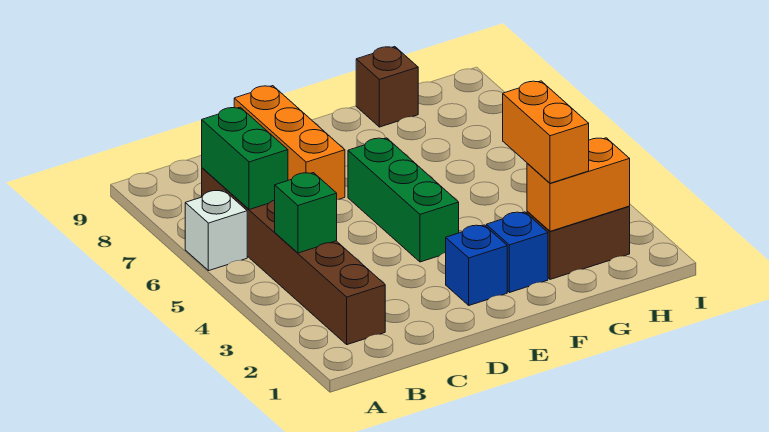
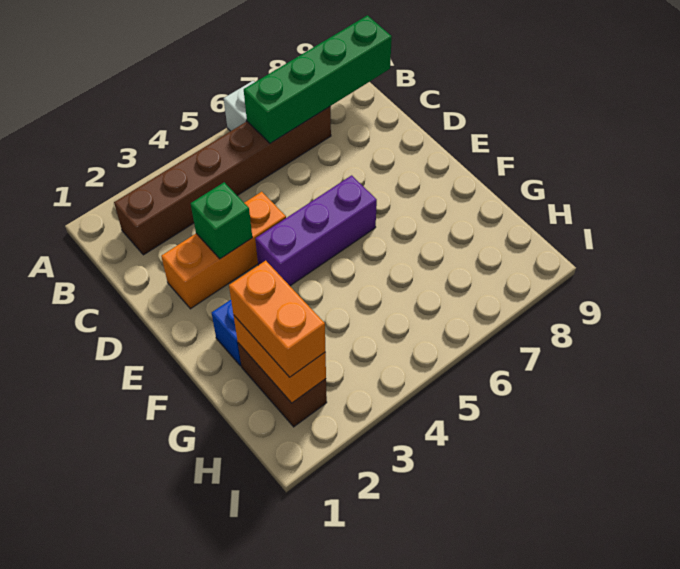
green 1x1 brick [275,173,337,253] -> green 1x1 brick moved to [191,182,252,259]
green 1x2 brick [202,107,288,210] -> green 1x4 brick [244,15,392,143]
orange 1x3 brick [234,86,345,200] -> orange 1x3 brick moved to [161,192,286,309]
blue 1x1 brick [446,225,507,305] -> none
green 1x3 brick [348,138,459,262] -> purple 1x3 brick [255,175,377,286]
orange 1x2 brick [503,81,589,183] -> orange 1x2 brick turned to [229,261,325,377]
brown 1x1 brick [356,47,418,127] -> none

